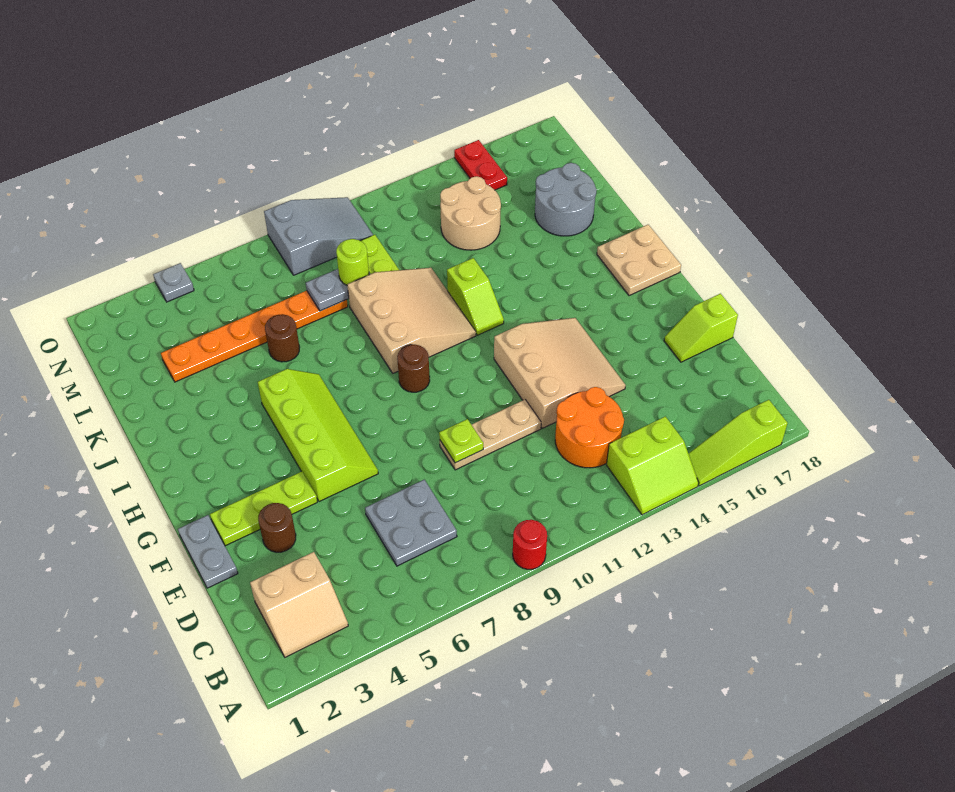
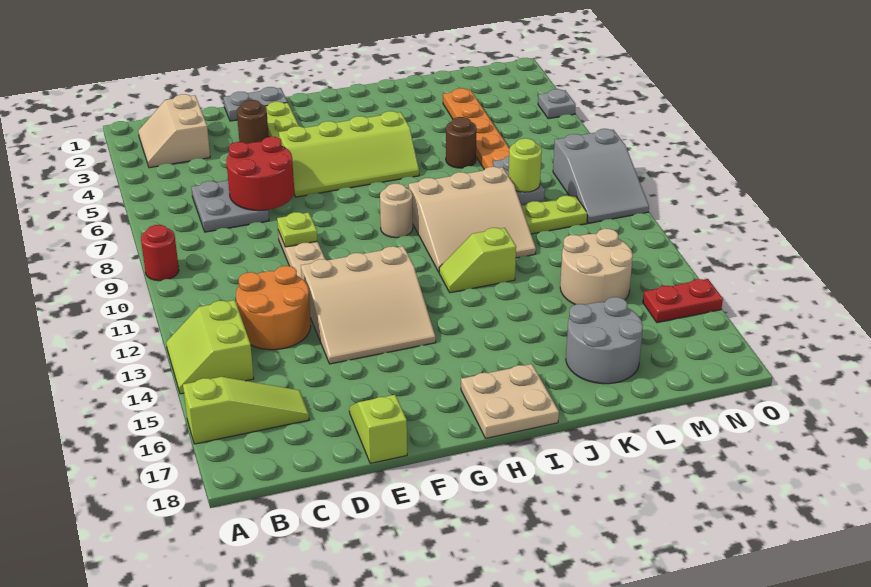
lime 1x3 slope [688,400,788,486] -> lime 1x3 slope turned to [183,377,309,444]
none -> red 2x2 round brick [226,137,294,211]
brown 1x1 round brick [397,345,430,392] -> tan 1x1 round brick [380,184,413,238]

